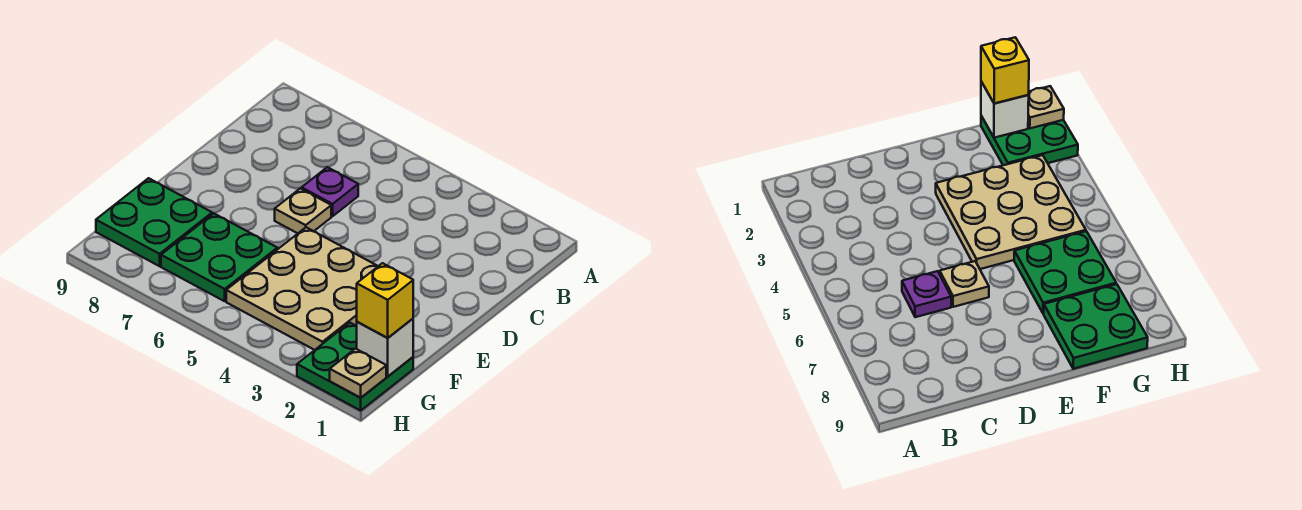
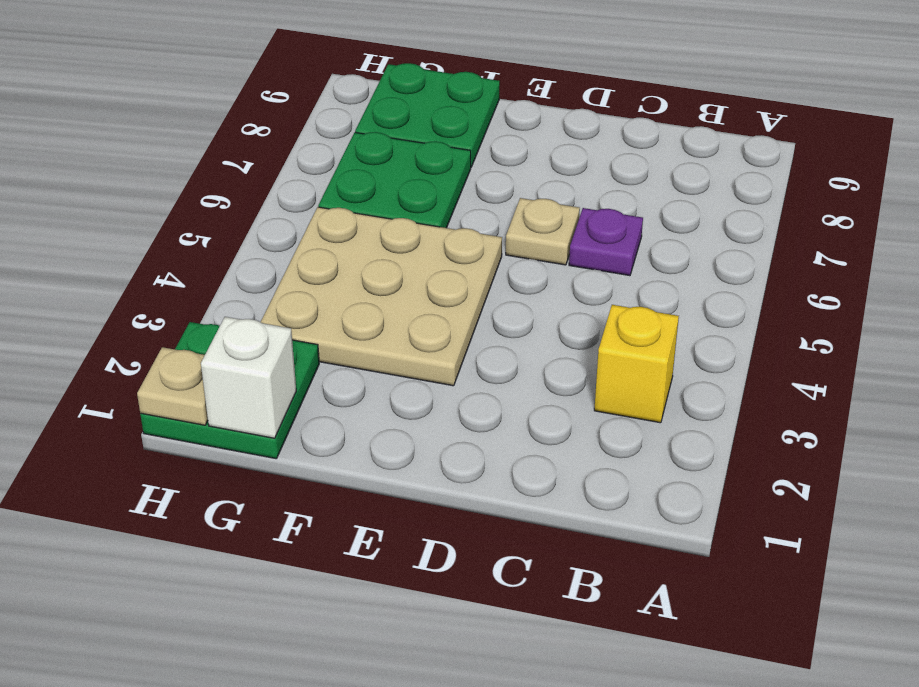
yellow 1x1 brick [357,263,413,338] -> yellow 1x1 brick moved to [594,305,679,423]

